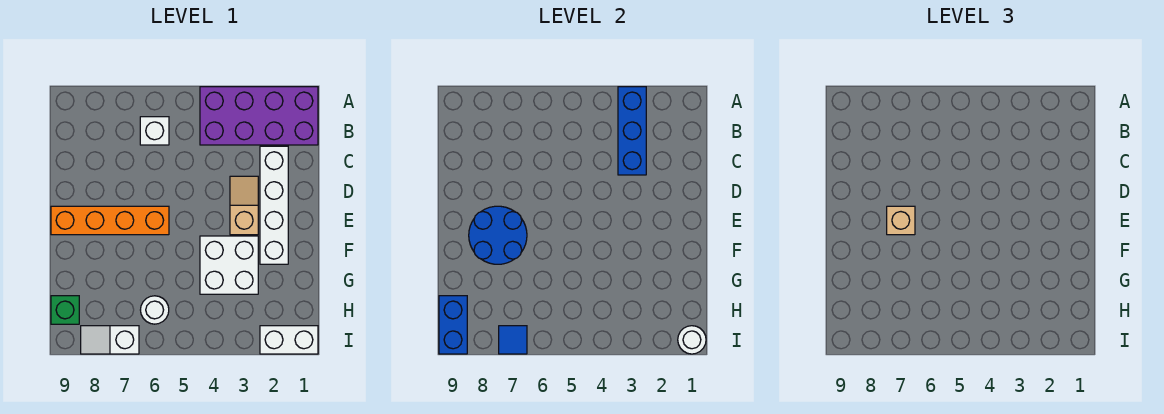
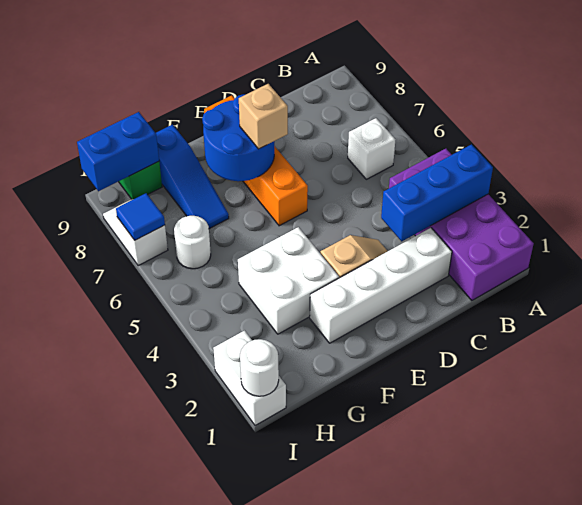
none -> blue 1x3 slope [156,125,229,229]

